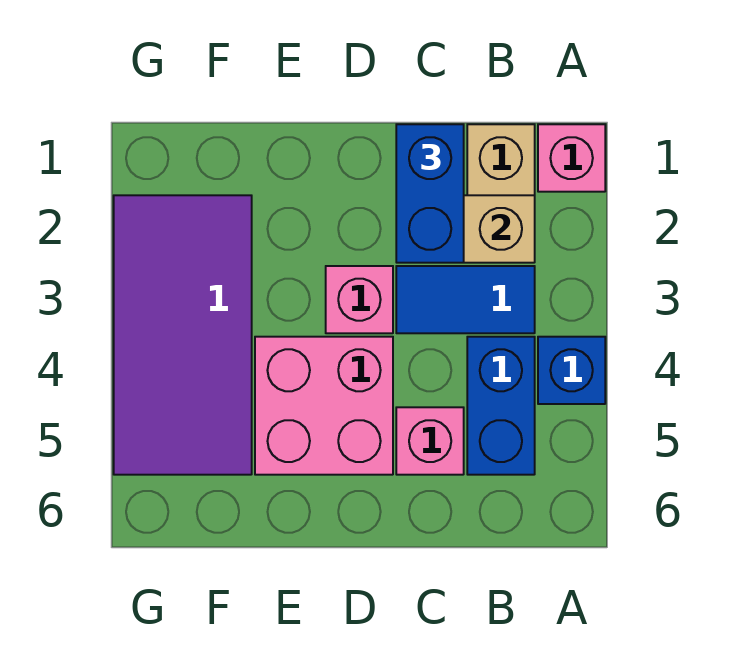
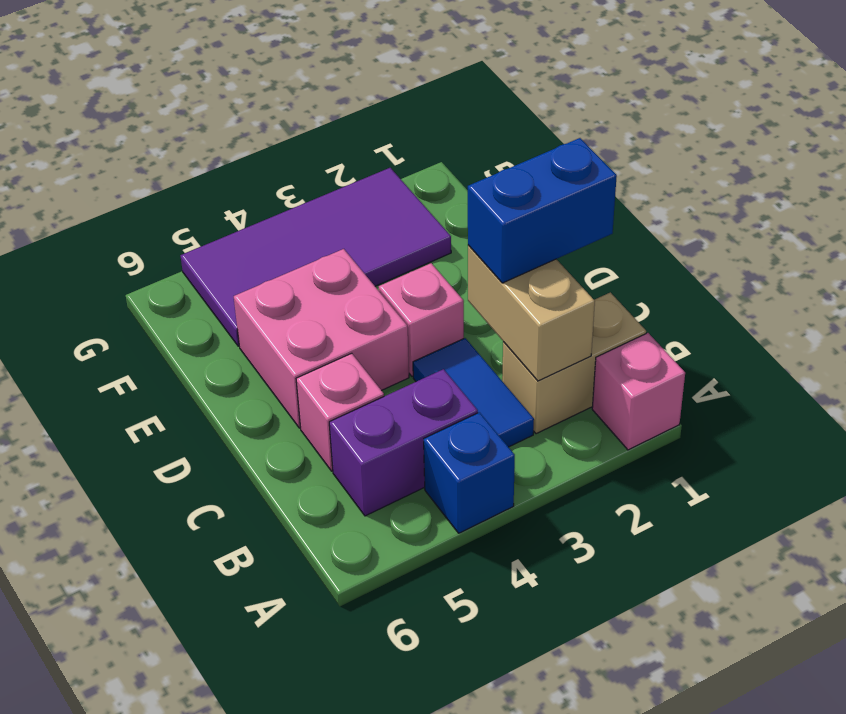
blue 1x2 brick [467,337,535,475] -> purple 1x2 brick [329,369,478,516]

